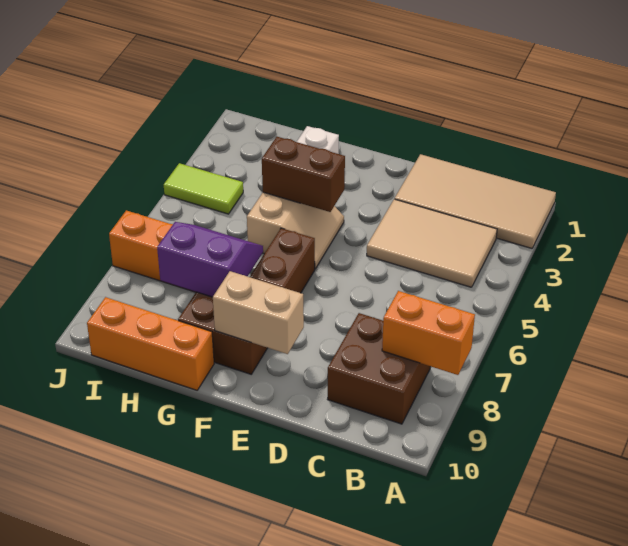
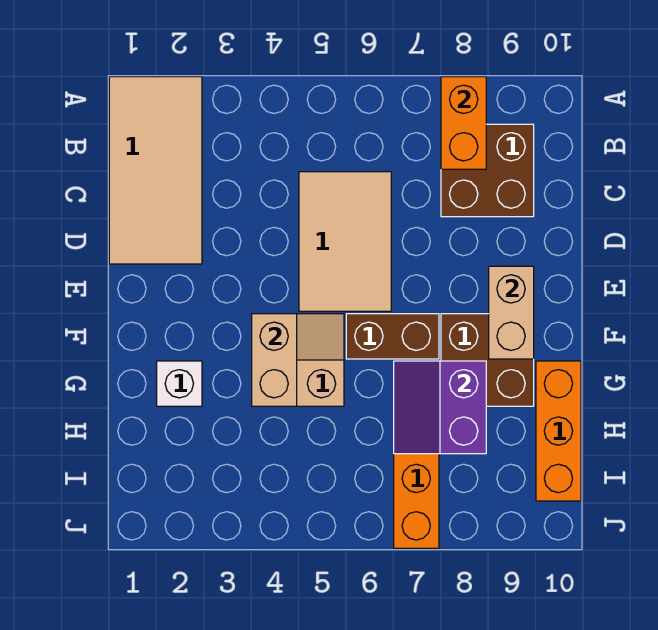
tan 2x3 tile [367,199,497,287] -> tan 2x3 tile moved to [299,172,391,311]
brown 1x2 brick [262,137,345,212] -> tan 1x2 brick [252,314,297,406]
lime 1x2 tile [164,163,243,214] -> none

